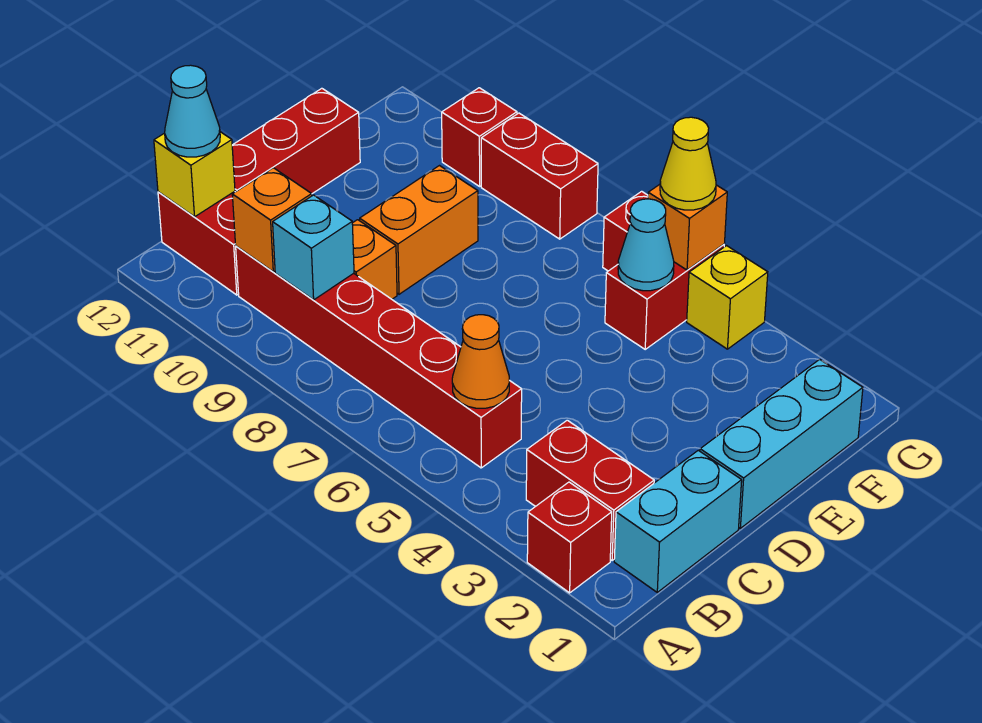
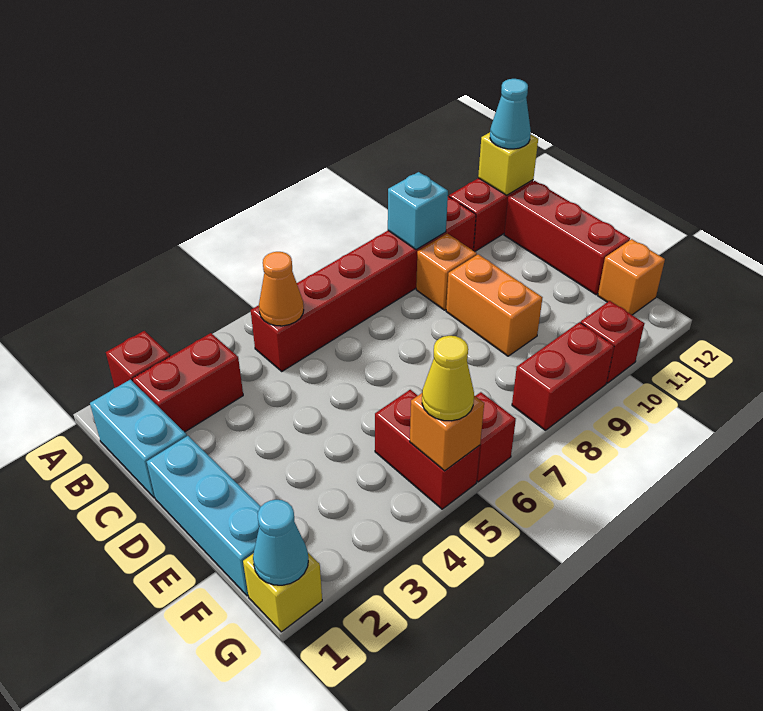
orange 1x1 brick [232,168,312,272] -> orange 1x1 brick moved to [598,239,665,315]
cyan 1x1 cone [618,199,674,291] -> cyan 1x1 cone moved to [253,500,308,585]
yellow 1x1 brick [687,246,768,349] -> yellow 1x1 brick moved to [243,553,322,632]

